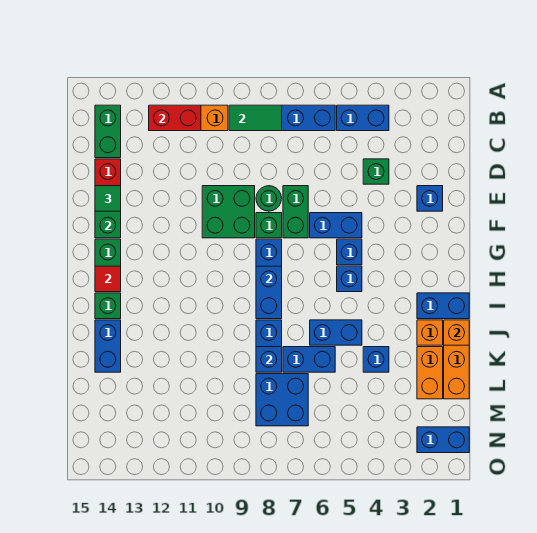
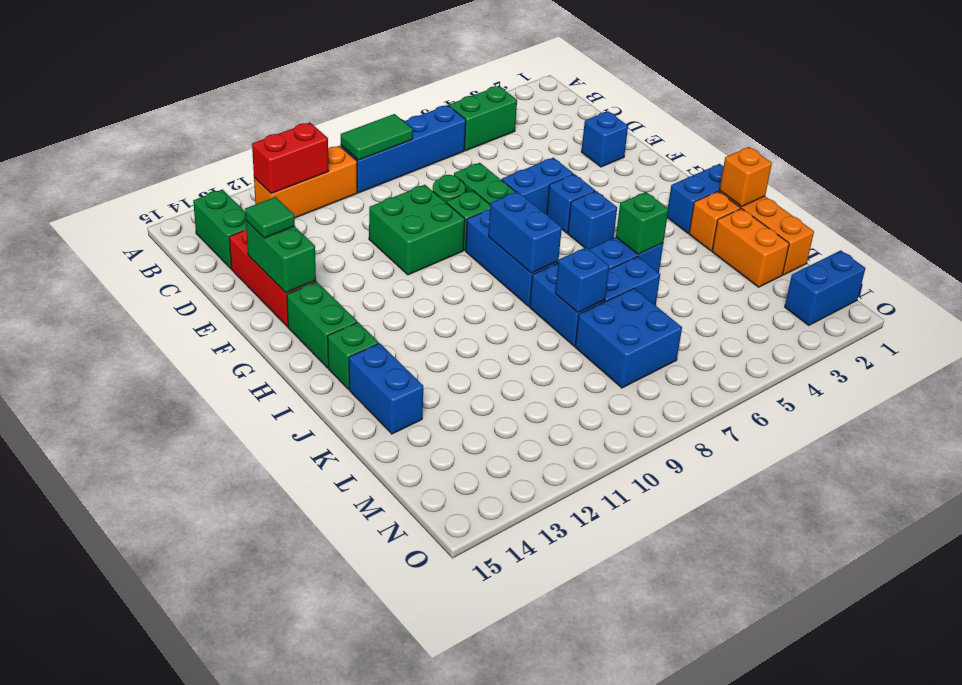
blue 1x2 brick [337,105,389,131] -> green 1x2 brick [449,86,517,151]
green 1x1 brick [363,159,389,184] -> green 1x1 brick moved to [616,192,668,254]
red 1x1 tile [95,266,121,292] -> none
blue 1x1 brick [363,347,389,372] -> none

